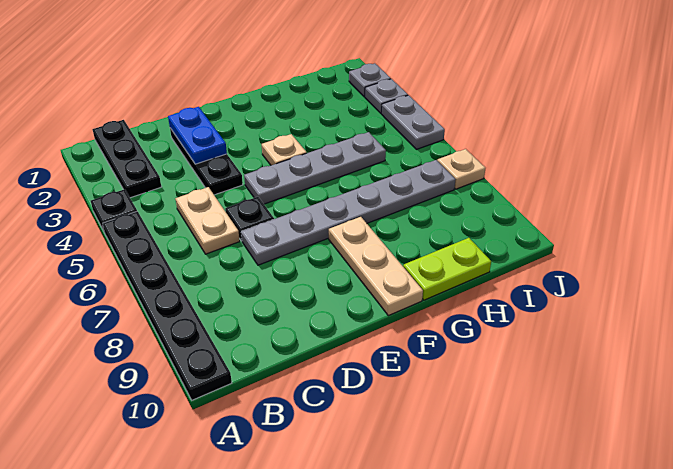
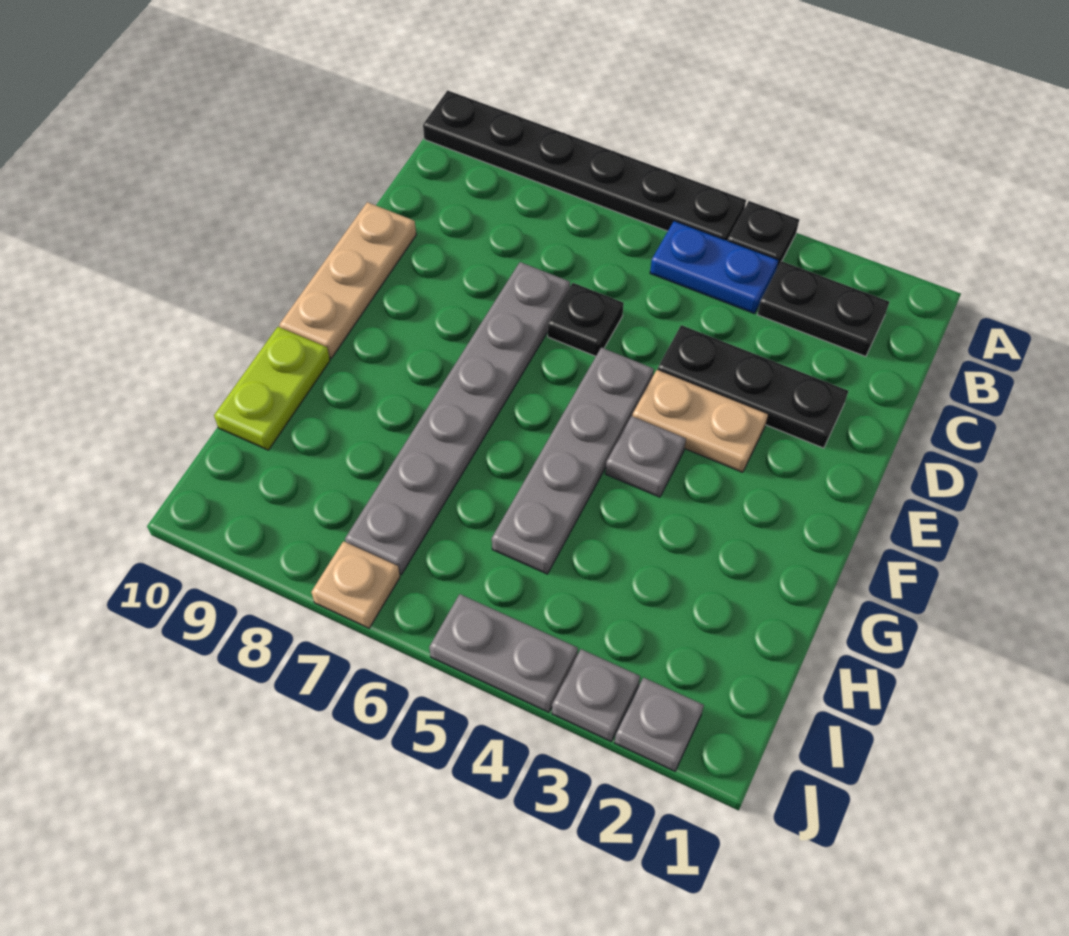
black 1x3 plate [92,120,161,198] -> black 1x2 plate [757,261,889,356]
tan 1x2 plate [175,187,240,254] -> tan 1x2 plate moved to [632,370,768,472]
blue 1x2 plate [168,107,227,164] -> blue 1x2 plate moved to [650,221,778,314]
tan 1x1 plate [262,134,307,165] -> grey 1x1 plate [605,416,686,497]
tan 1x3 plate [329,217,423,316] -> tan 1x3 plate turned to [279,202,416,358]

